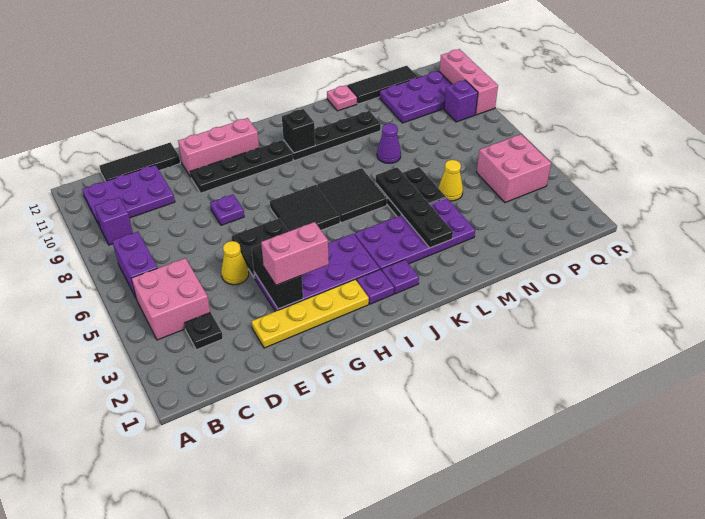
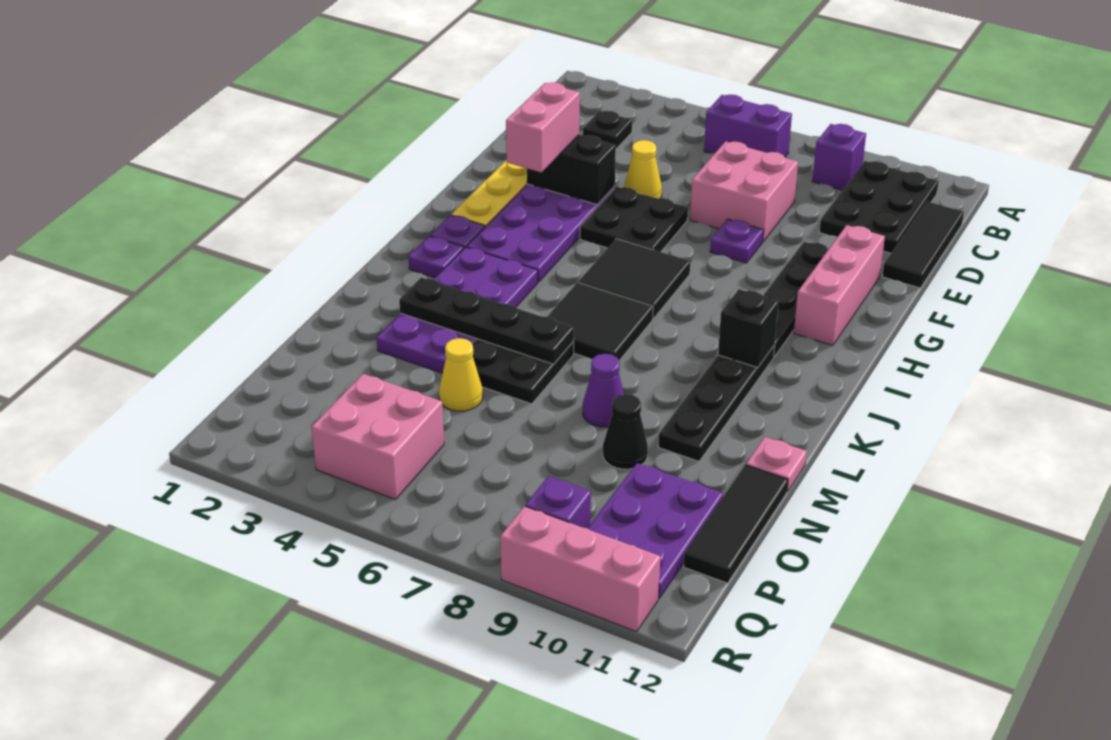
pink 2x2 brick [131,258,210,340] -> pink 2x2 brick moved to [690,141,798,241]
purple 2x3 plate [82,165,175,226] -> black 2x3 plate [819,161,939,253]
none -> black 1x1 cone [603,394,648,469]

